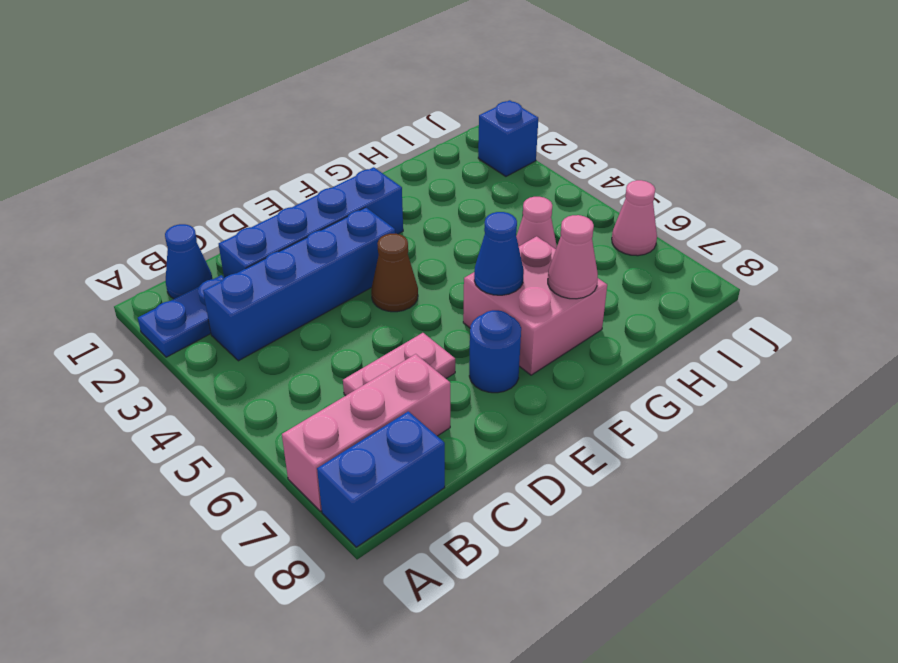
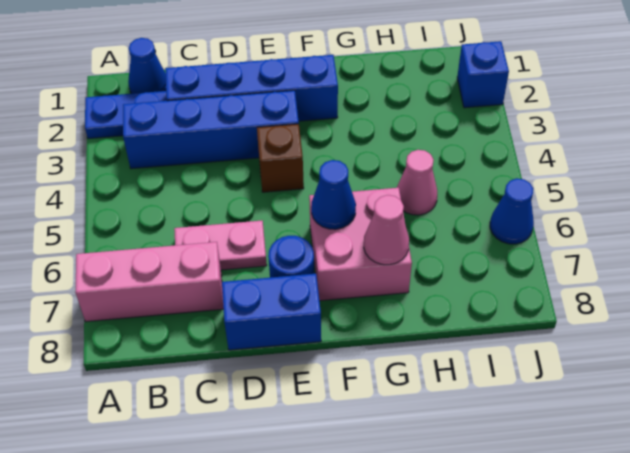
blue 1x2 brick [317,411,445,547] -> blue 1x2 brick moved to [222,274,321,350]
brown 1x1 cone [371,234,418,312] -> brown 1x1 brick [257,124,304,192]
pink 1x1 cone [612,180,657,256] -> blue 1x1 cone [490,178,534,244]

